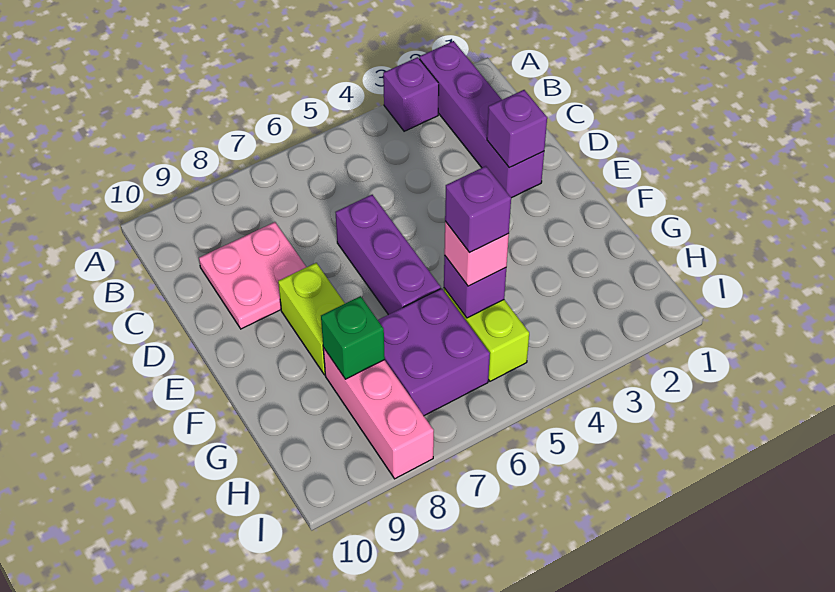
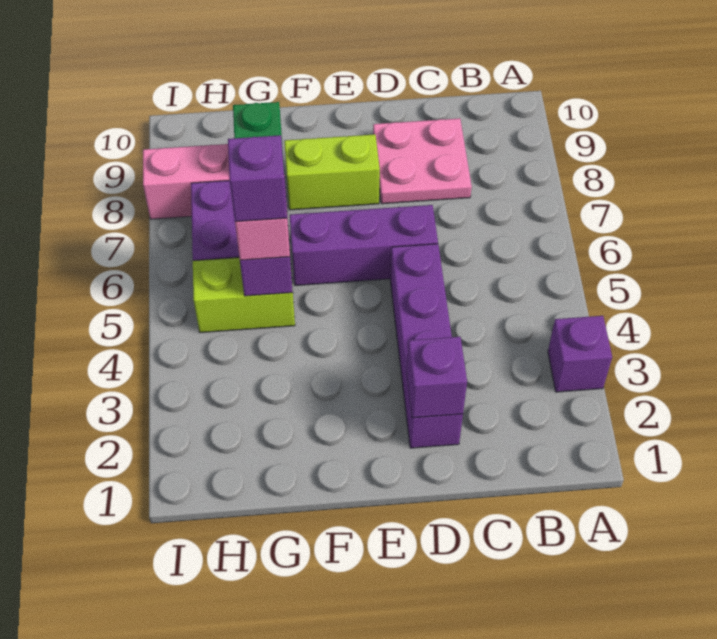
purple 1x4 brick [420,41,544,198] -> purple 1x4 brick turned to [390,244,463,448]

